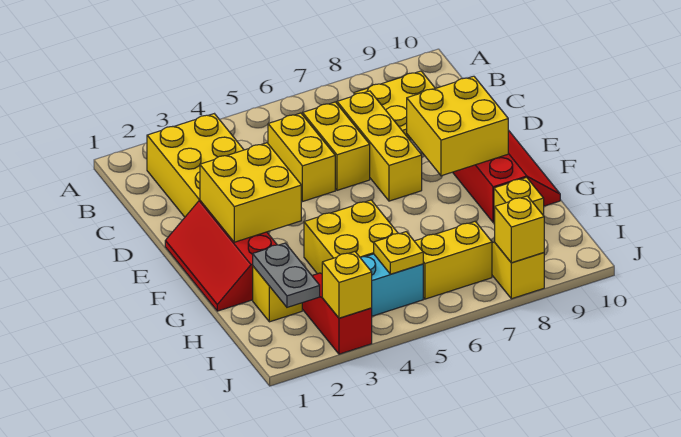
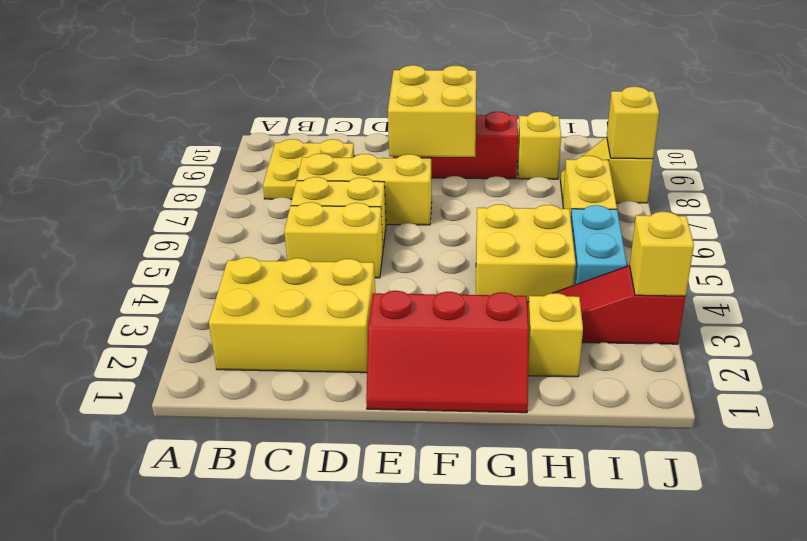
yellow 2x2 brick [200,143,301,242] -> none
grey 1x2 plate [253,243,320,307] -> none
yellow 1x1 plate [374,232,423,274] -> none

